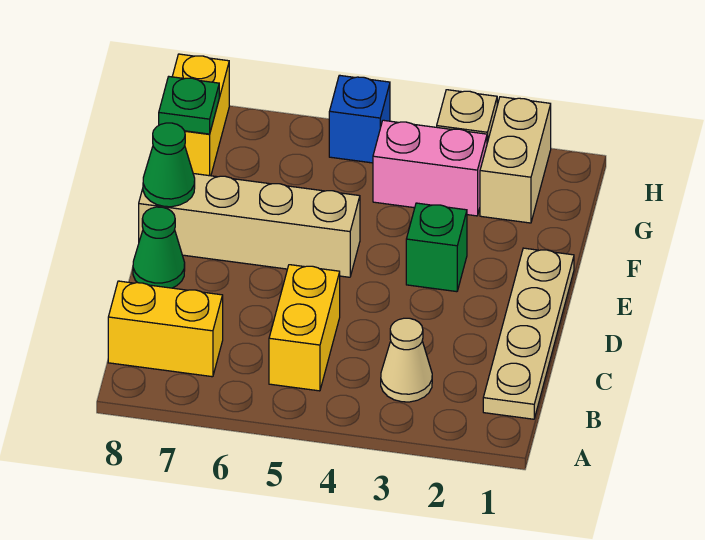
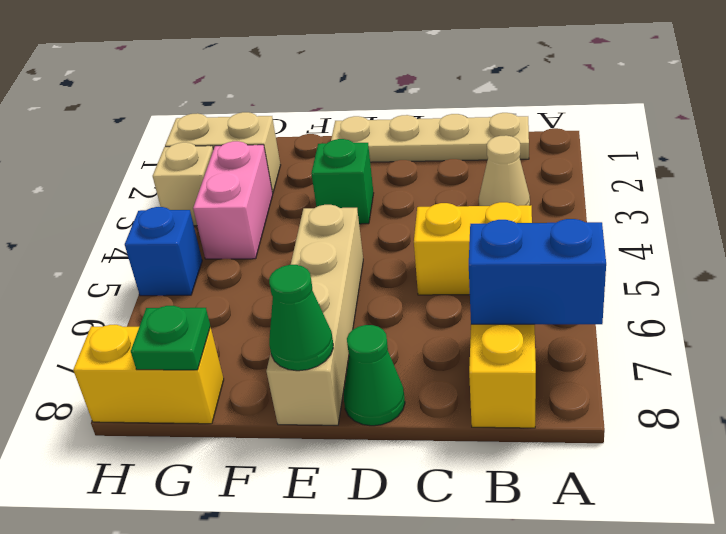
none -> blue 1x2 brick [469,219,606,324]

